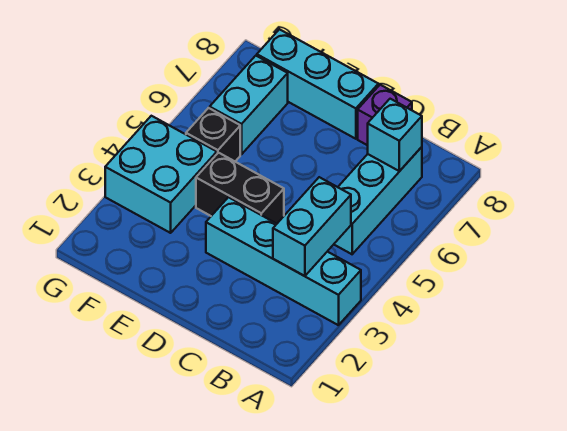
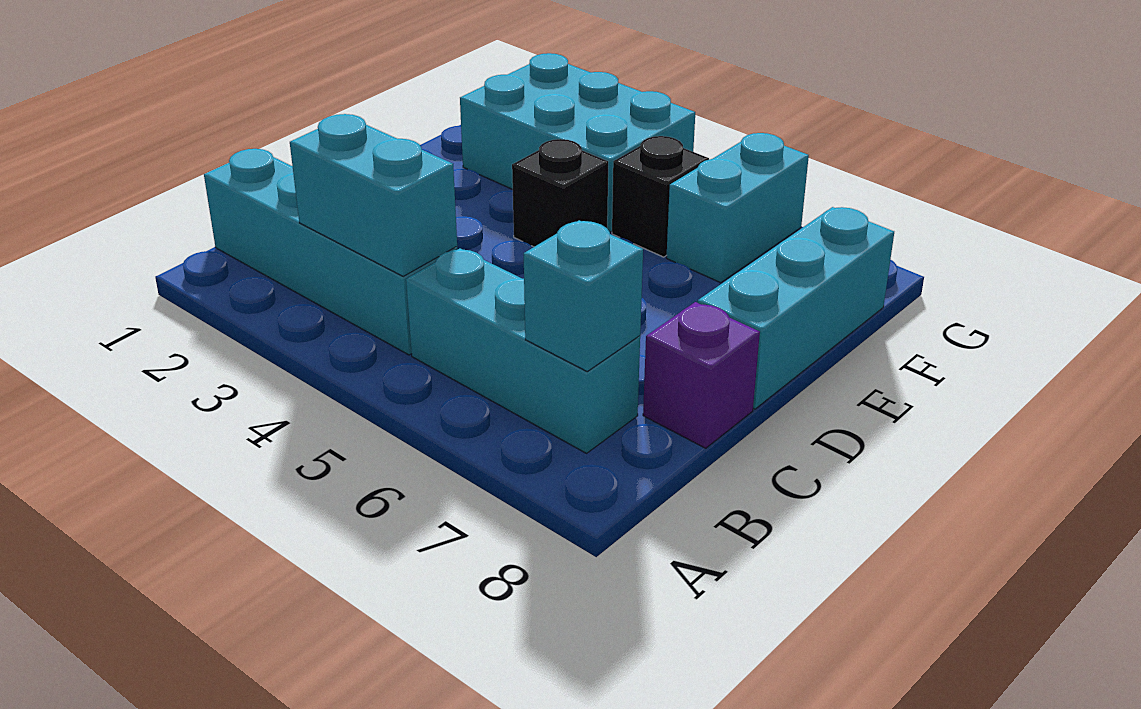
cyan 1x4 brick [206,197,361,325] -> cyan 1x4 brick turned to [204,149,458,355]
black 1x2 brick [196,153,284,224] -> black 1x1 brick [512,139,608,247]
cyan 2x2 brick [105,116,217,233] -> cyan 2x3 brick [460,53,695,232]
cyan 1x2 brick [210,56,288,154] -> cyan 1x2 brick turned to [666,133,809,283]

